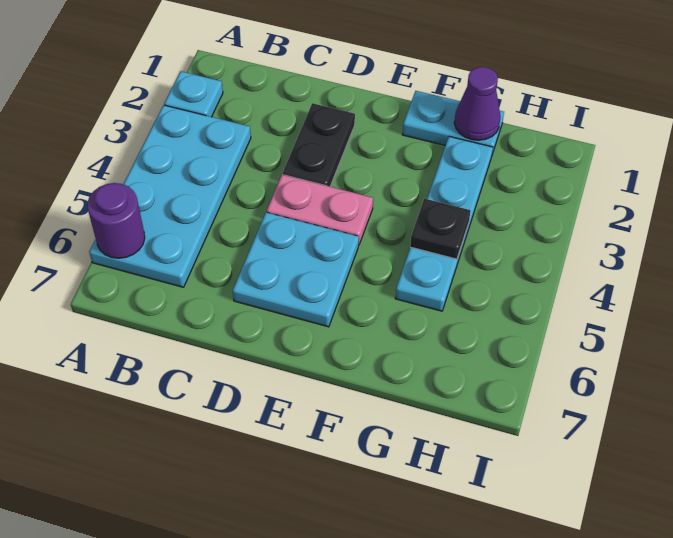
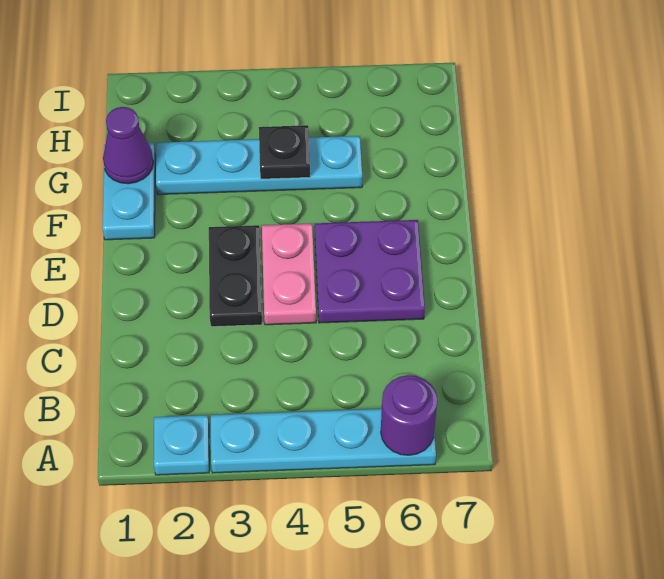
cyan 2x4 plate [89,105,251,287] -> cyan 1x4 plate [211,409,436,473]
black 1x2 plate [283,103,355,187] -> black 1x2 plate turned to [209,225,262,327]
cyan 2x2 plate [233,212,359,327] -> purple 2x2 plate [315,220,425,323]

